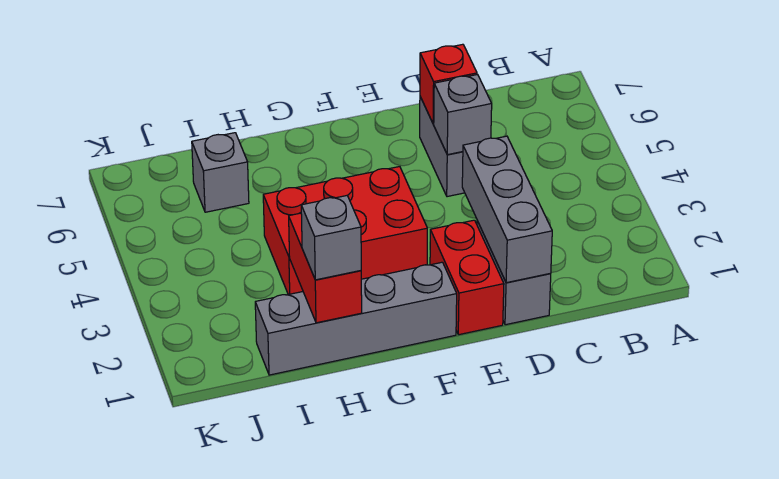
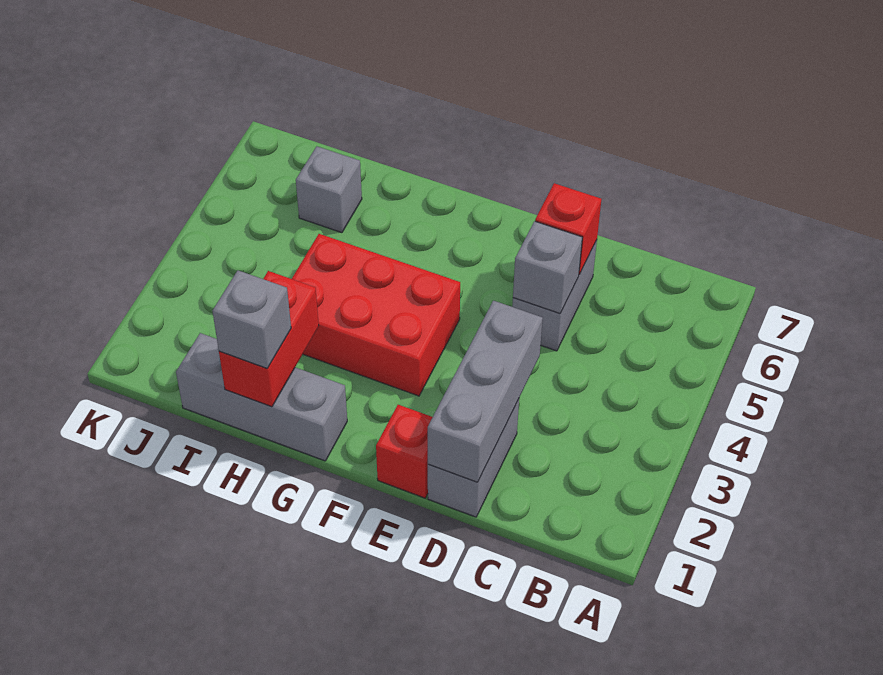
red 1x2 brick [430,220,504,335] -> red 1x1 brick [376,405,433,498]
grey 1x4 brick [255,262,457,375] -> grey 1x3 brick [176,333,347,461]

